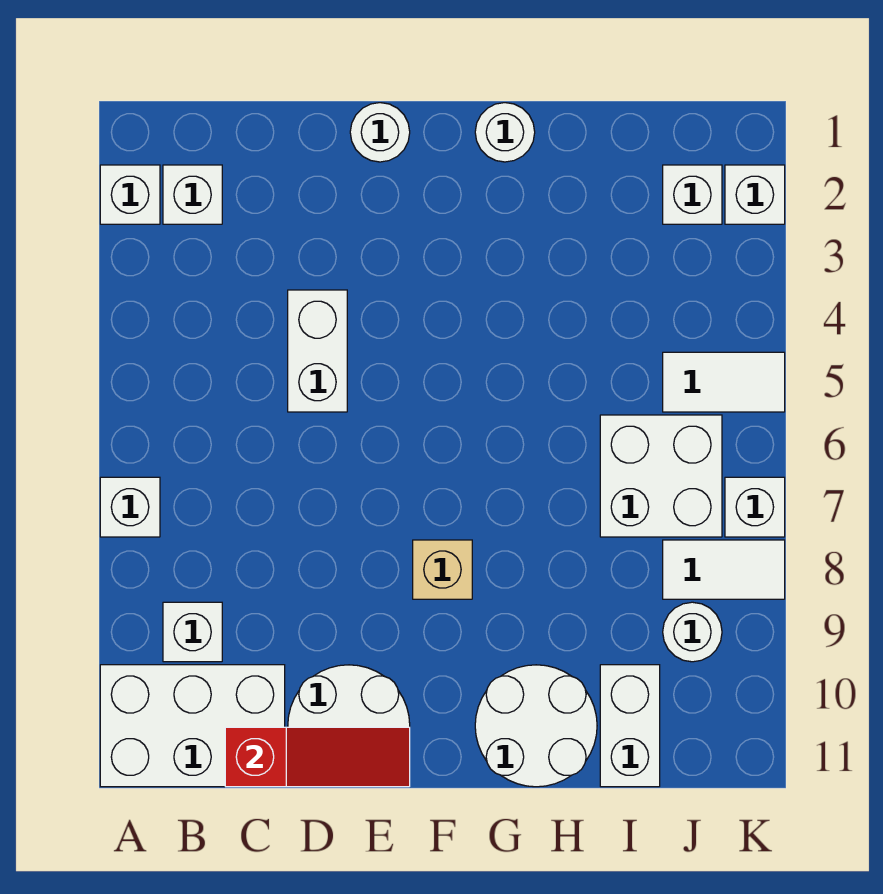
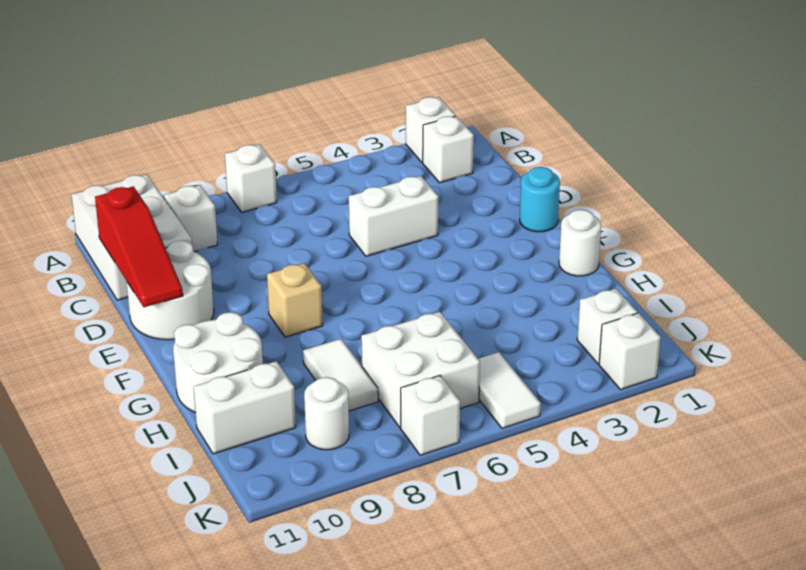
white 1x1 round brick [350,103,410,162] -> cyan 1x1 round brick [520,167,560,232]
white 1x2 tile [663,540,785,599] -> white 1x2 tile moved to [303,339,378,411]

